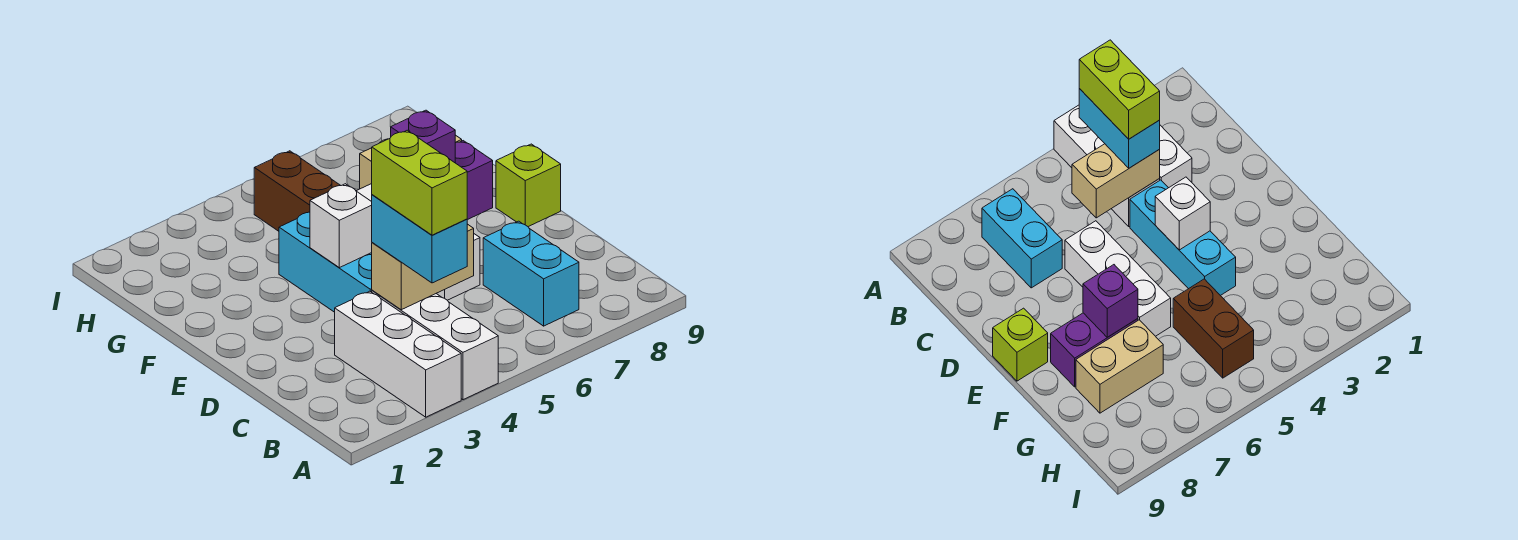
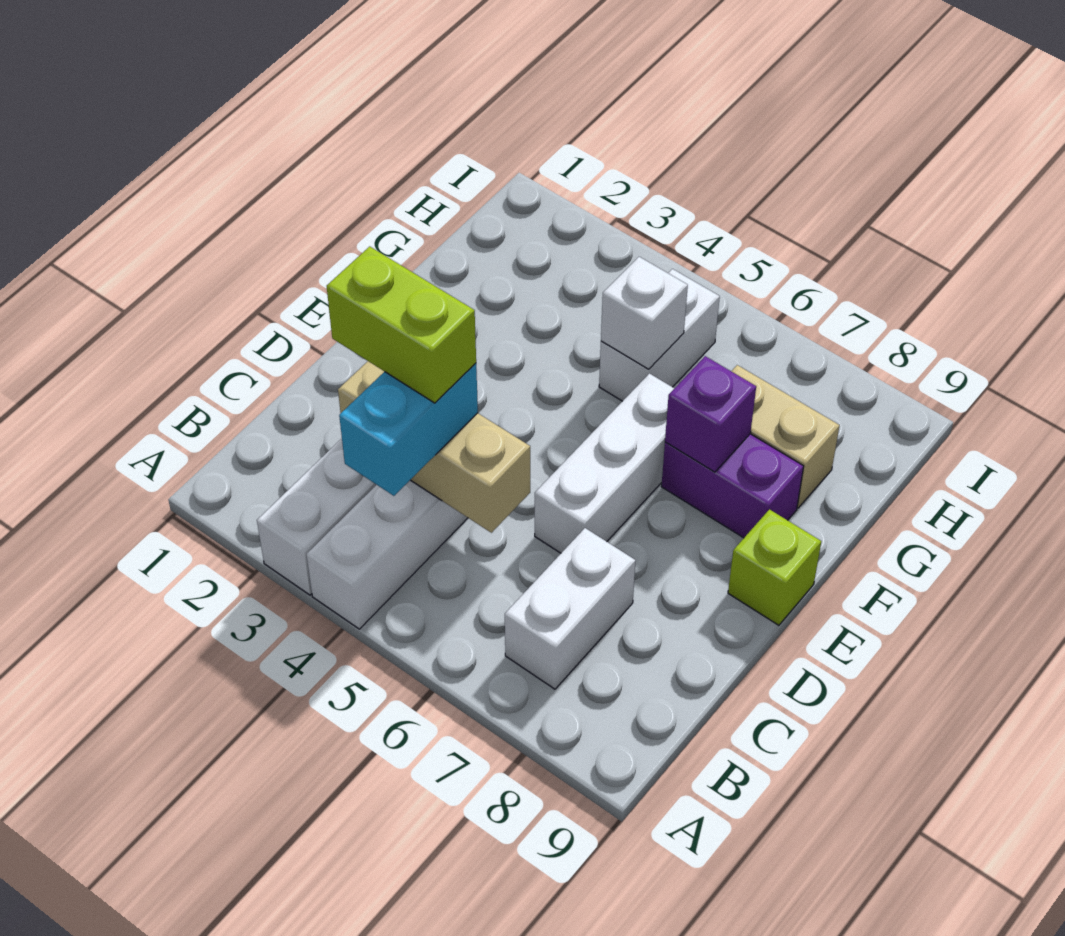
lime 1x2 brick [372,130,467,235] -> lime 1x2 brick turned to [327,247,476,403]
cyan 1x2 brick [483,221,579,326] -> white 1x2 brick [505,528,636,689]
tan 1x2 brick [372,224,474,310] -> tan 1x3 brick [338,361,530,533]
cyan 1x3 brick [279,212,372,312] -> none
white 1x1 brick [310,184,372,268] -> white 1x1 brick moved to [601,257,688,369]
brown 1x2 brick [254,151,341,231] -> white 1x2 brick [599,269,720,401]

